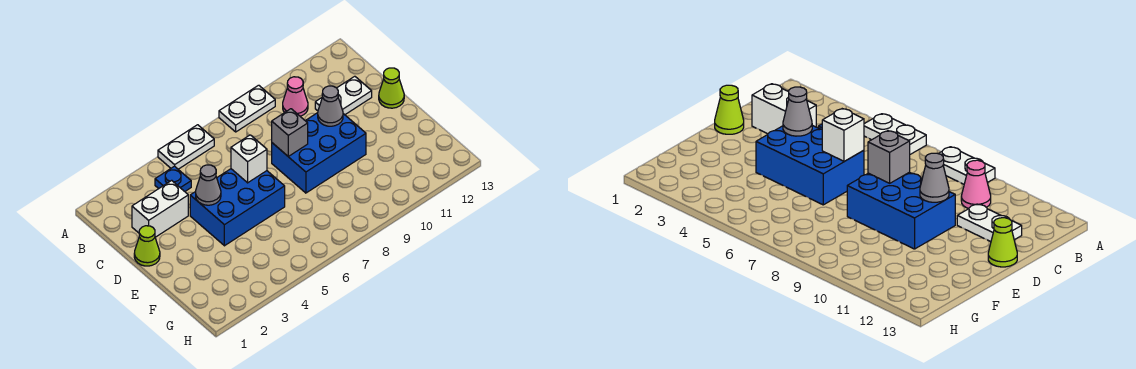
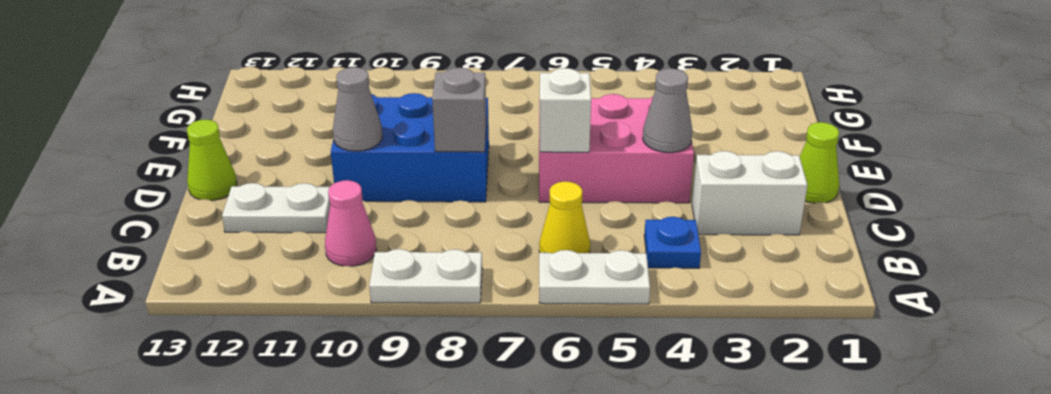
none -> yellow 1x1 cone [539,181,590,253]
blue 2x3 brick [190,169,285,246] -> pink 2x3 brick [539,94,694,203]

